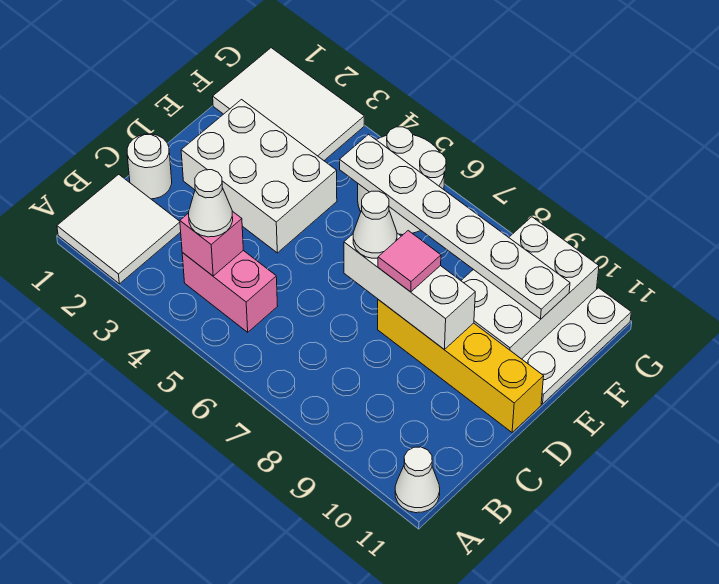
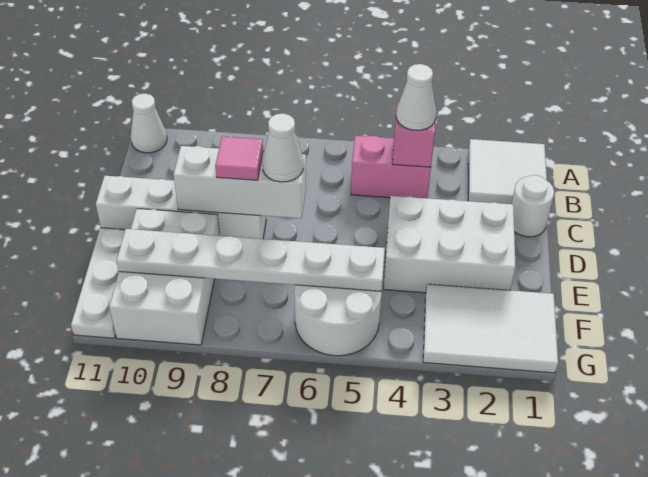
yellow 1x4 brick [378,300,544,433] -> white 1x4 brick [96,176,266,239]

